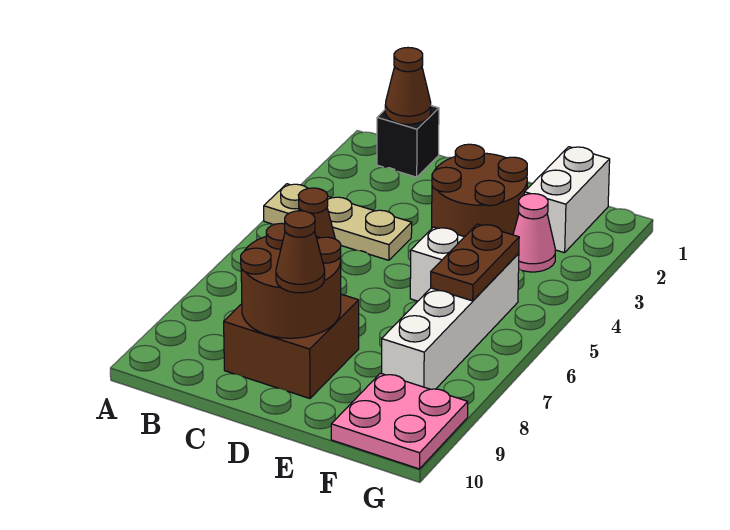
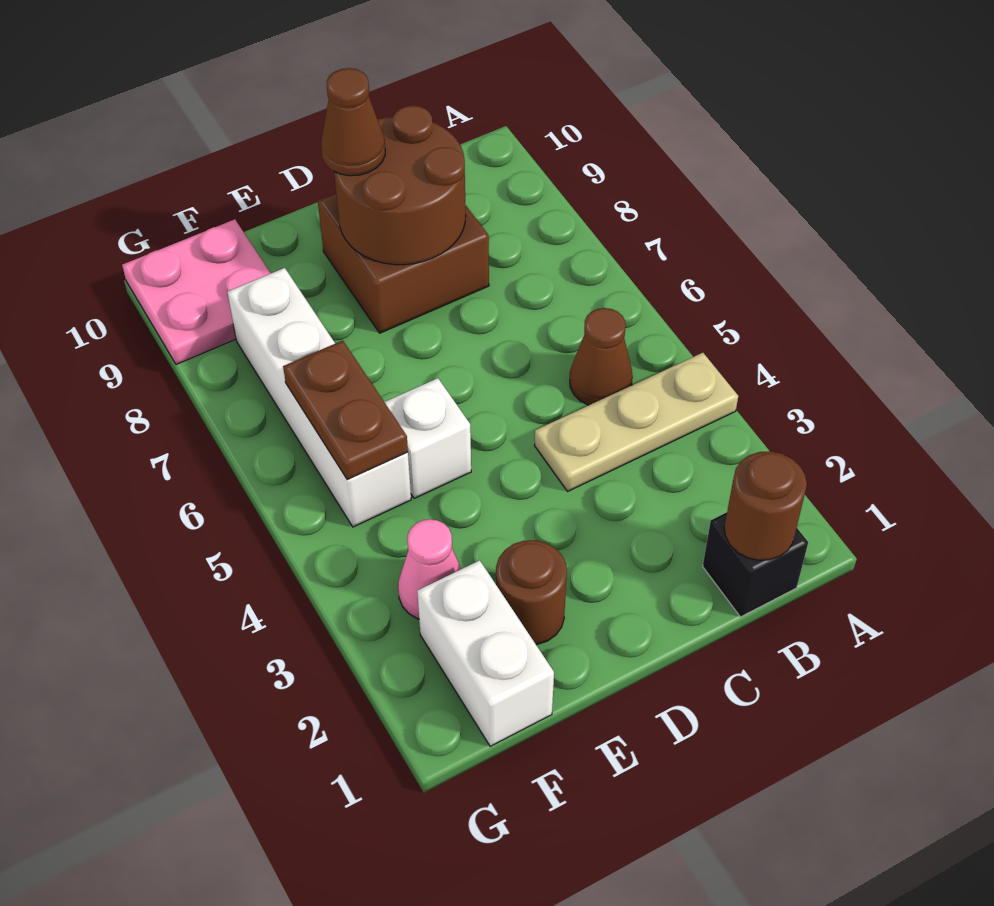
brown 1x1 cone [385,48,431,124] -> brown 1x1 round brick [724,451,807,560]
brown 2x2 round brick [432,144,527,237] -> brown 1x1 round brick [496,540,567,645]

